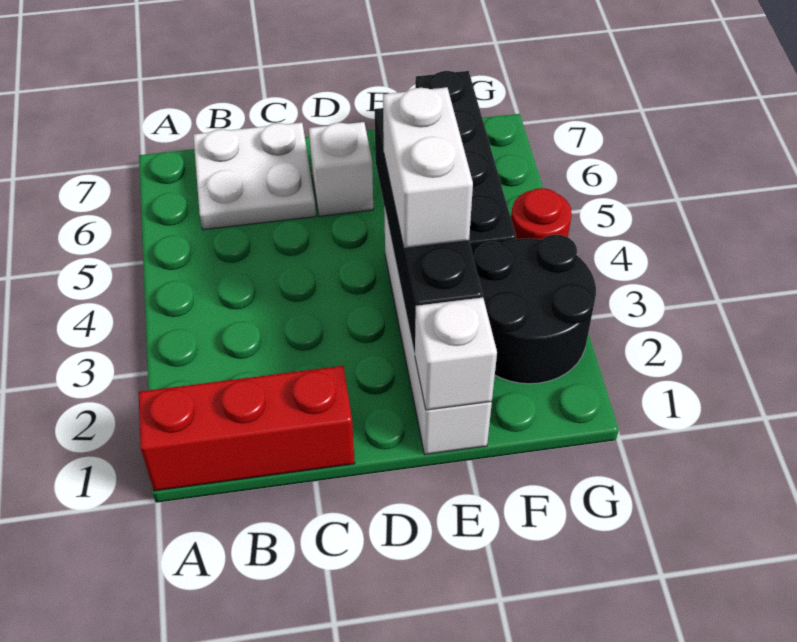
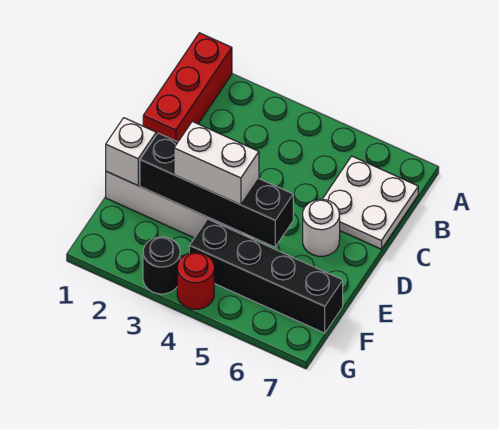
white 1x1 brick [309,122,373,216] -> white 1x1 round brick [303,199,340,256]
black 2x2 round brick [474,235,596,384] -> black 1x1 round brick [143,237,180,294]

